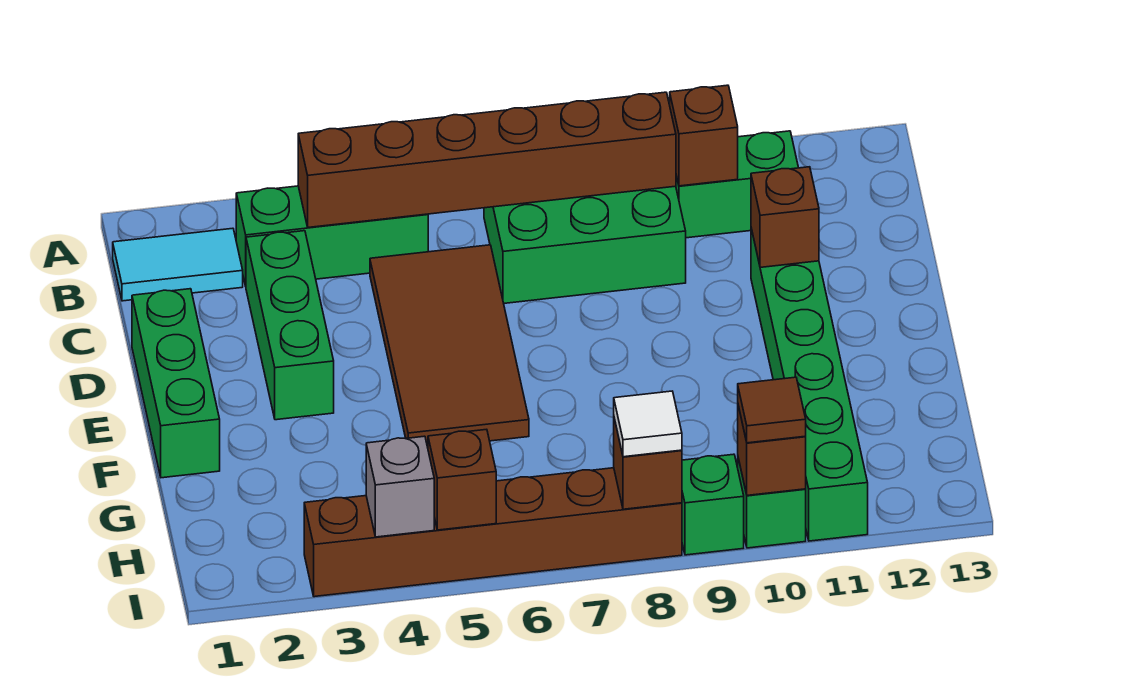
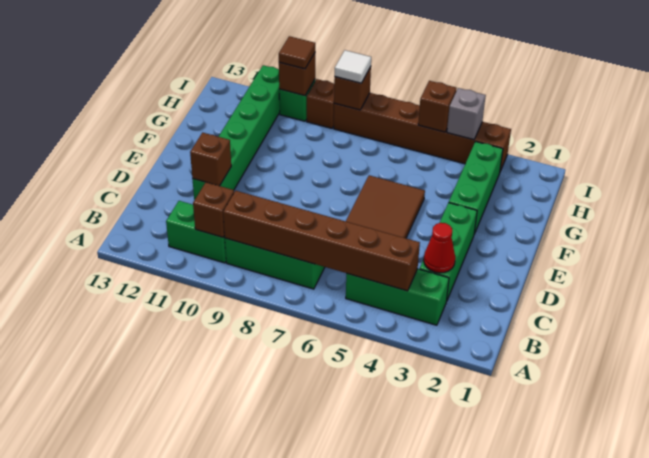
cyan 1x2 tile [113,228,243,301] -> none
none -> red 1x1 cone [424,223,455,273]
green 1x3 brick [132,289,220,478] -> green 1x3 brick moved to [449,141,503,234]
green 1x1 brick [682,454,744,555] -> brown 1x1 brick [307,79,334,128]

